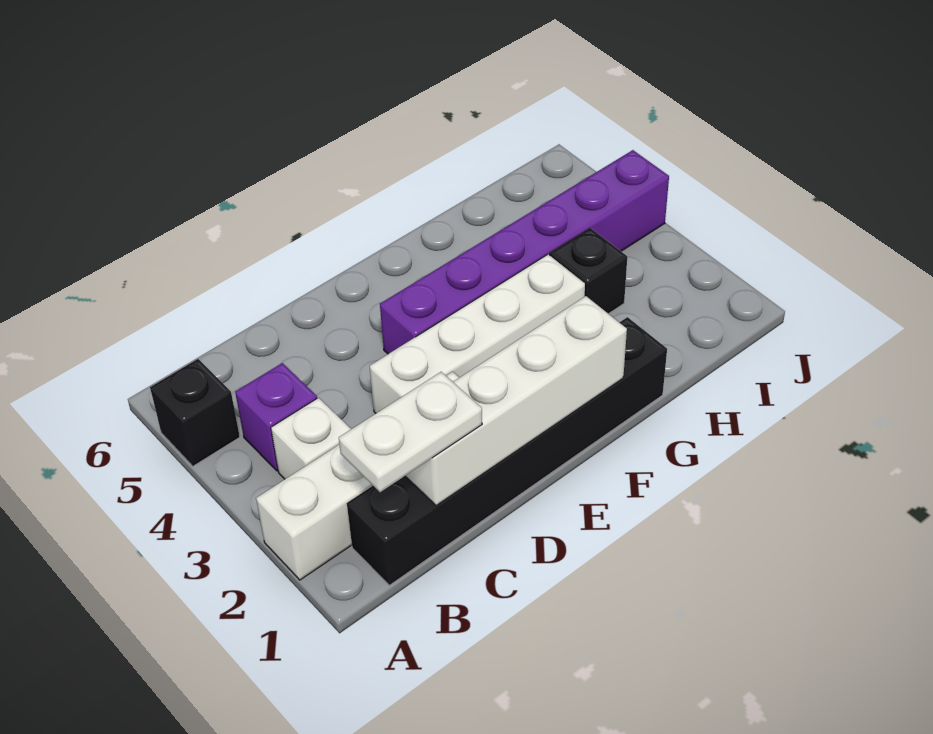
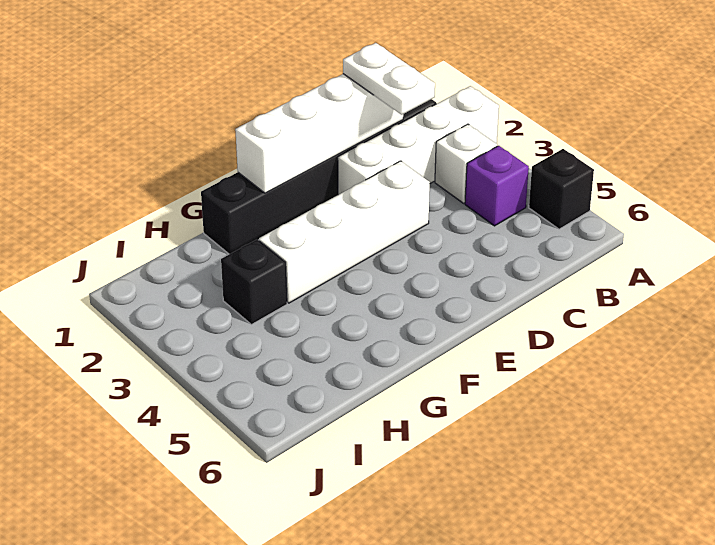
white 1x2 plate [339,372,482,492] -> white 1x2 plate turned to [343,43,435,115]
purple 1x6 brick [380,150,669,354] -> none

